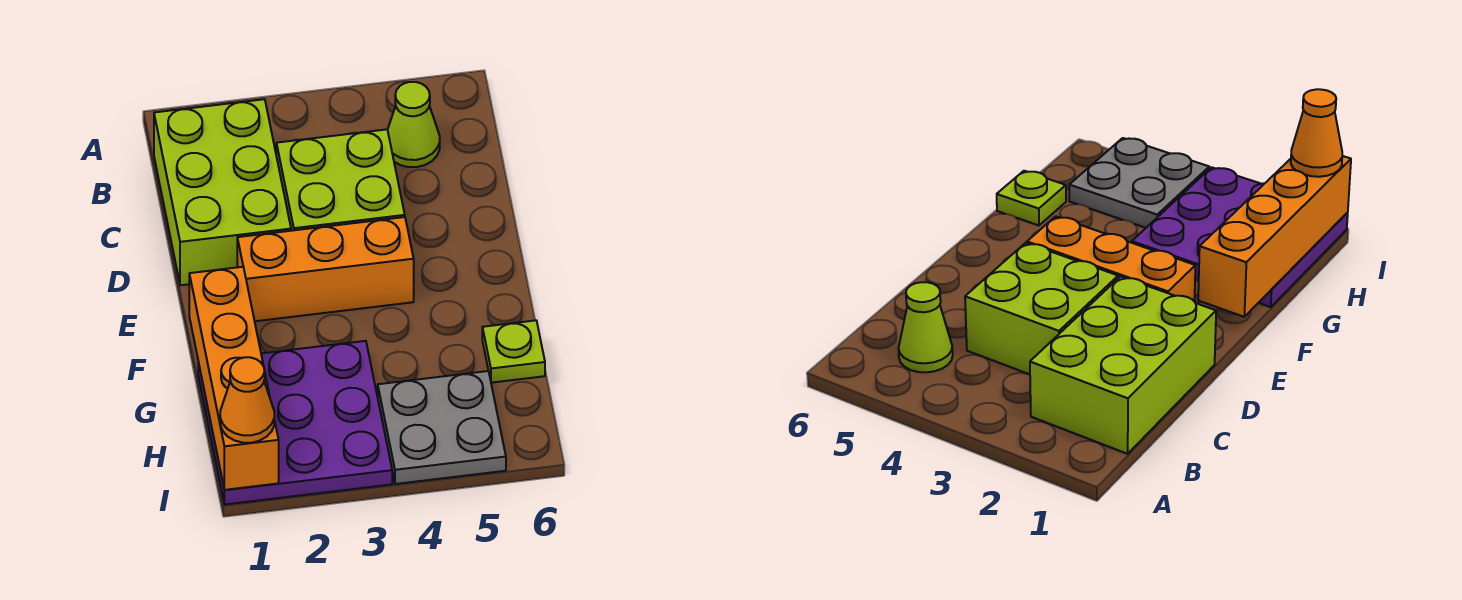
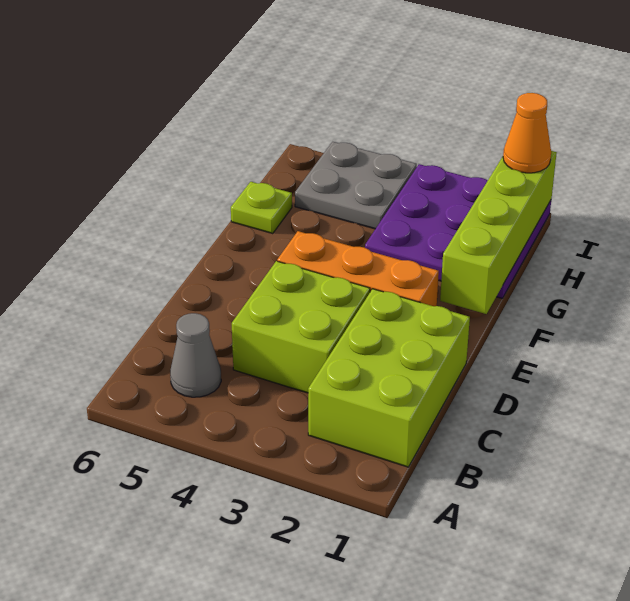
lime 1x1 cone [388,82,440,167] -> grey 1x1 cone [170,313,221,397]
orange 1x4 brick [189,267,279,490] -> lime 1x4 brick [440,151,557,314]

